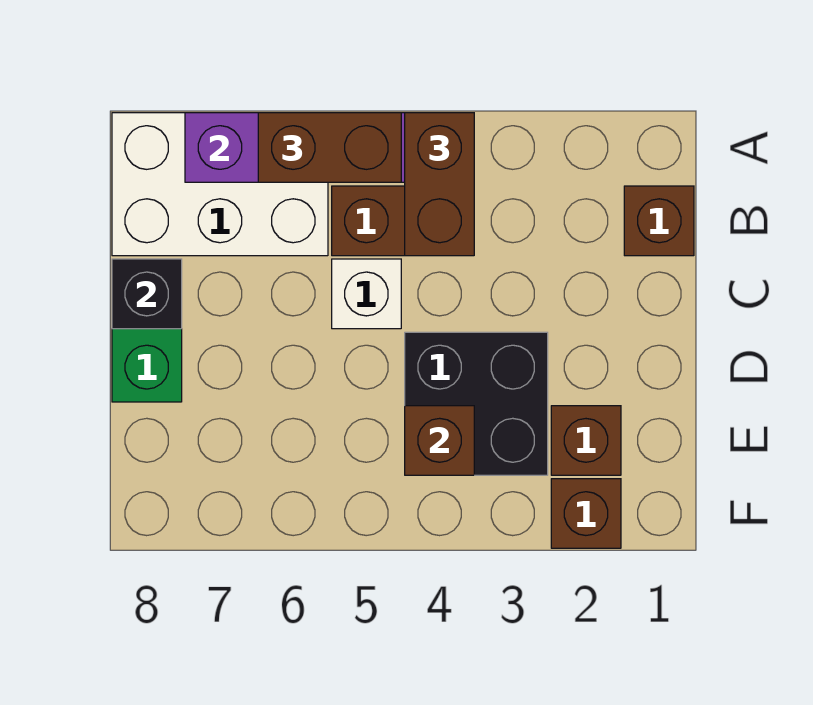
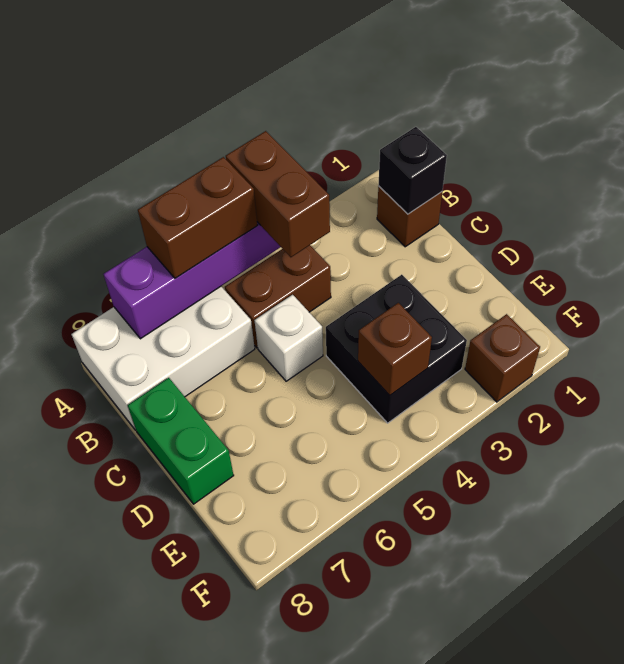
black 1x1 brick [112,259,182,329] -> black 1x1 brick moved to [378,127,447,214]
brown 1x1 brick [551,406,621,475] -> none

